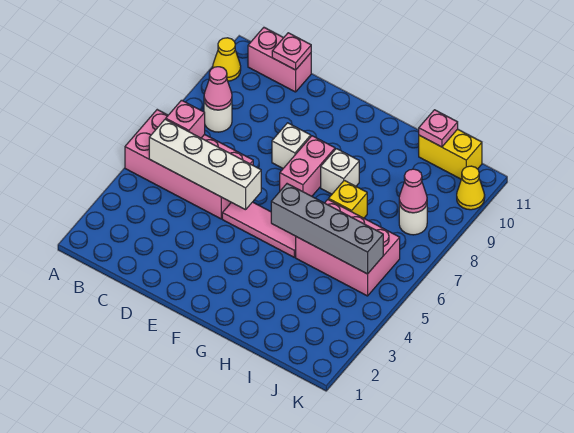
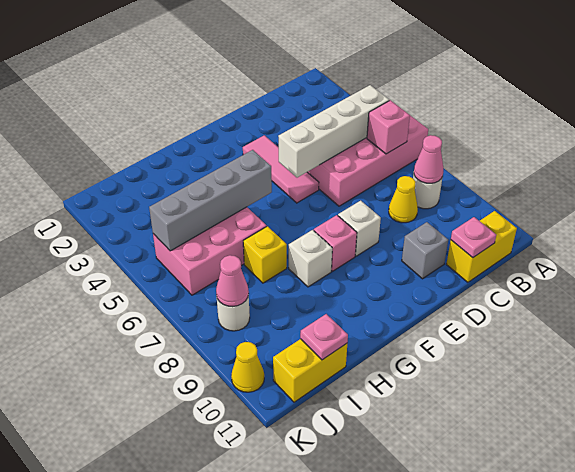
yellow 1x1 cone [213,38,241,81] -> yellow 1x1 cone moved to [389,176,418,223]
pink 1x2 brick [248,28,311,92] -> yellow 1x2 brick [446,211,517,282]
none -> grey 1x1 brick [402,222,448,279]
pink 1x3 tile [222,202,296,257] -> pink 1x3 tile turned to [243,135,319,203]
pink 1x2 brick [280,136,335,196] -> pink 1x1 brick [314,215,357,271]

